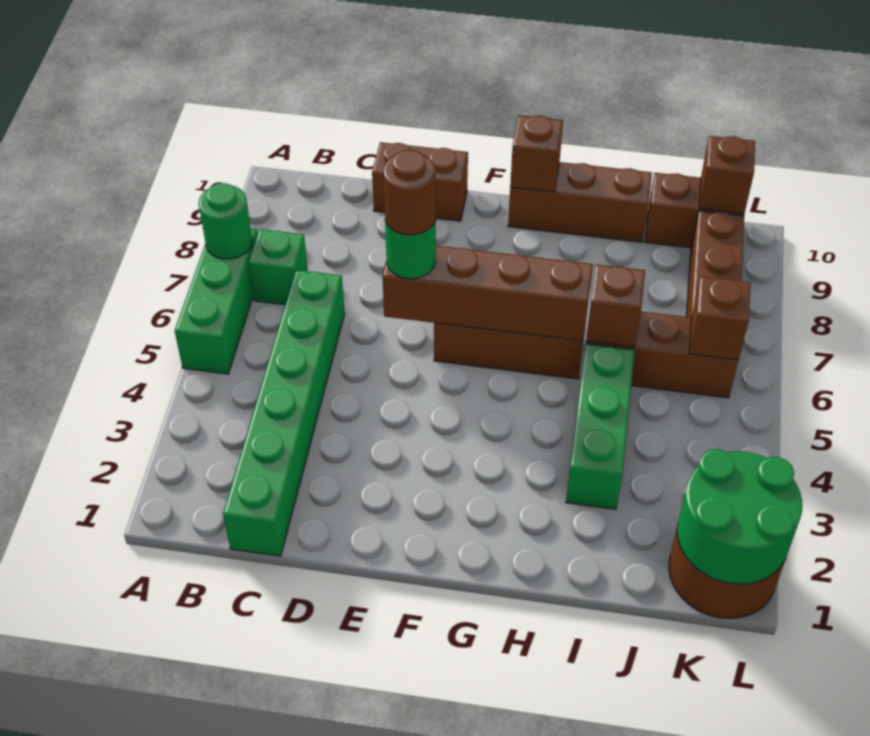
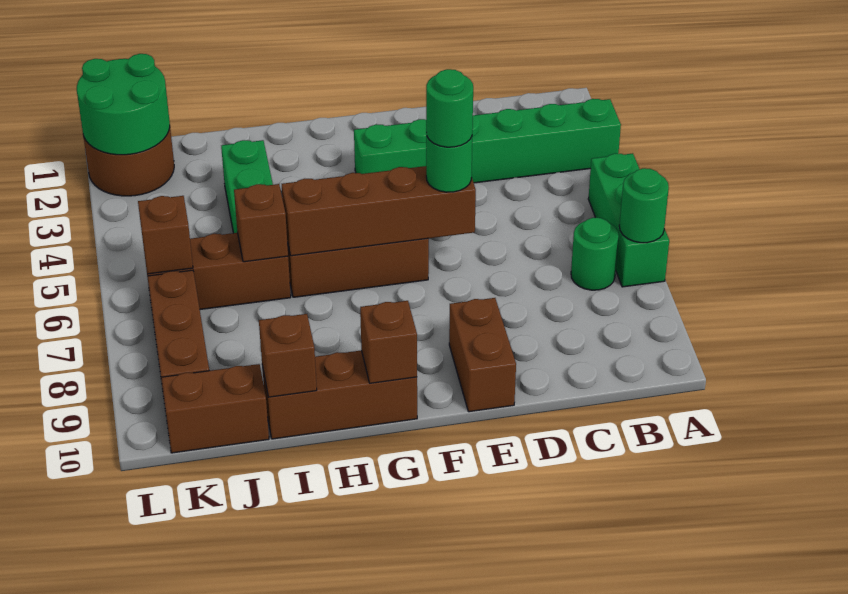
green 1x1 brick [248,229,308,305] -> green 1x1 round brick [571,218,619,290]
green 1x6 brick [223,270,345,556] -> green 1x6 brick turned to [354,99,621,183]
brown 1x2 brick [372,142,468,221] -> brown 1x2 brick turned to [449,298,516,412]
brown 1x1 round brick [383,150,436,235] -> green 1x1 round brick [426,69,473,147]
brown 1x1 brick [699,136,755,214] -> brown 1x1 brick moved to [259,314,317,397]

